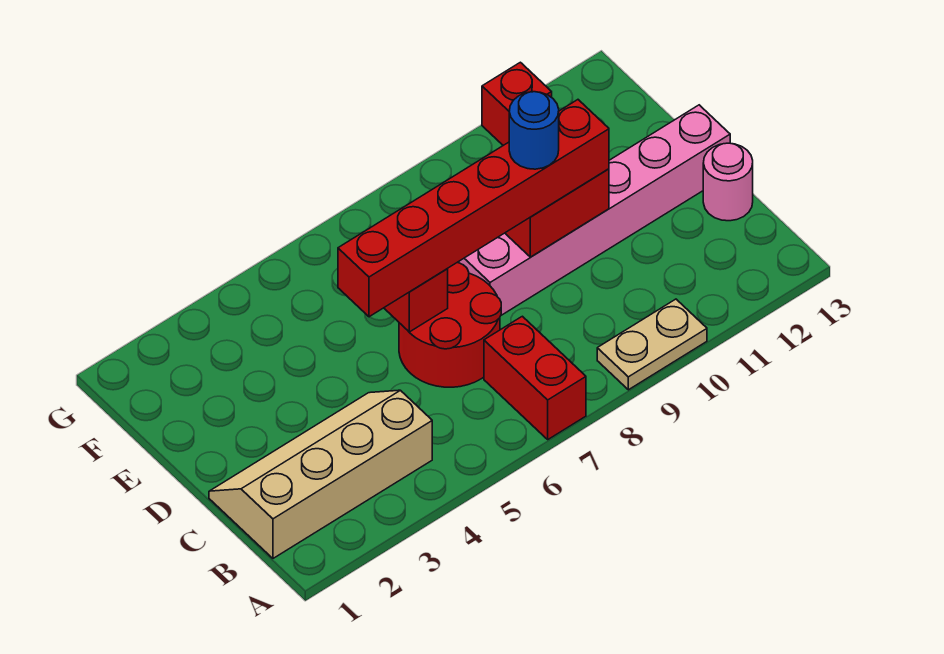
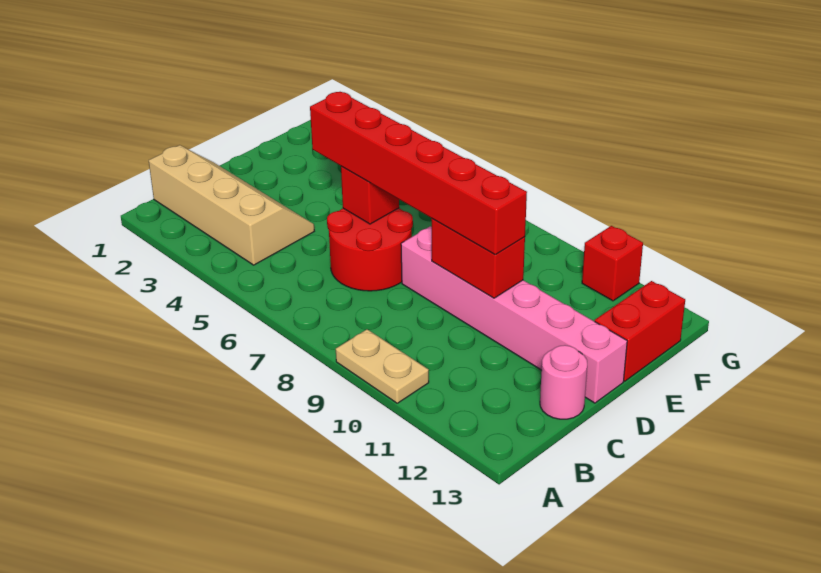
red 1x2 brick [484,316,586,439] -> red 1x2 brick moved to [595,281,685,381]
blue 1x1 round brick [509,92,559,169] -> none

